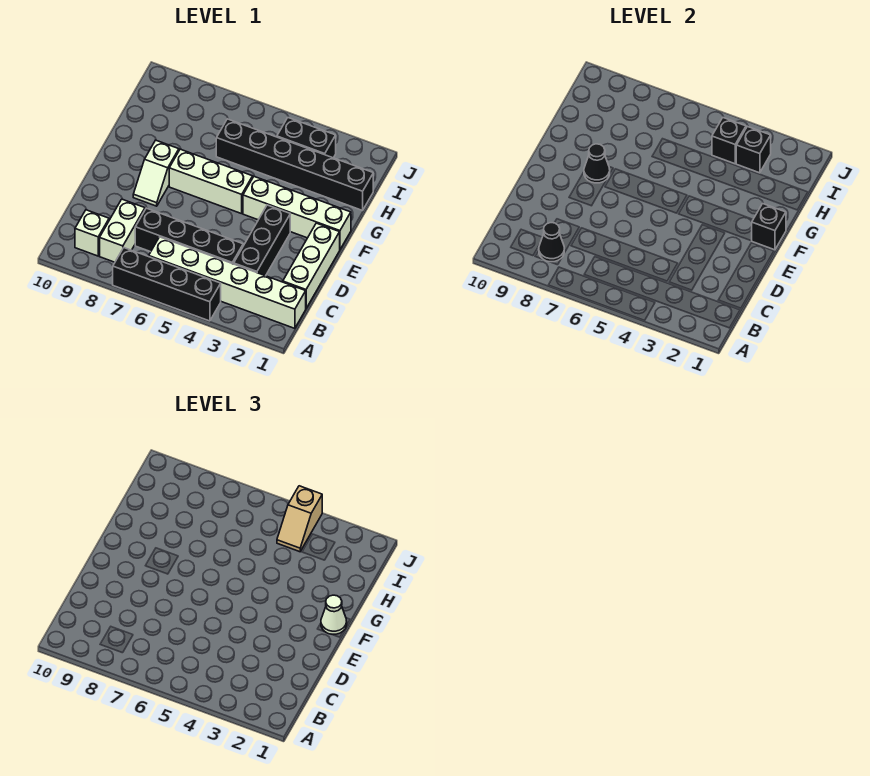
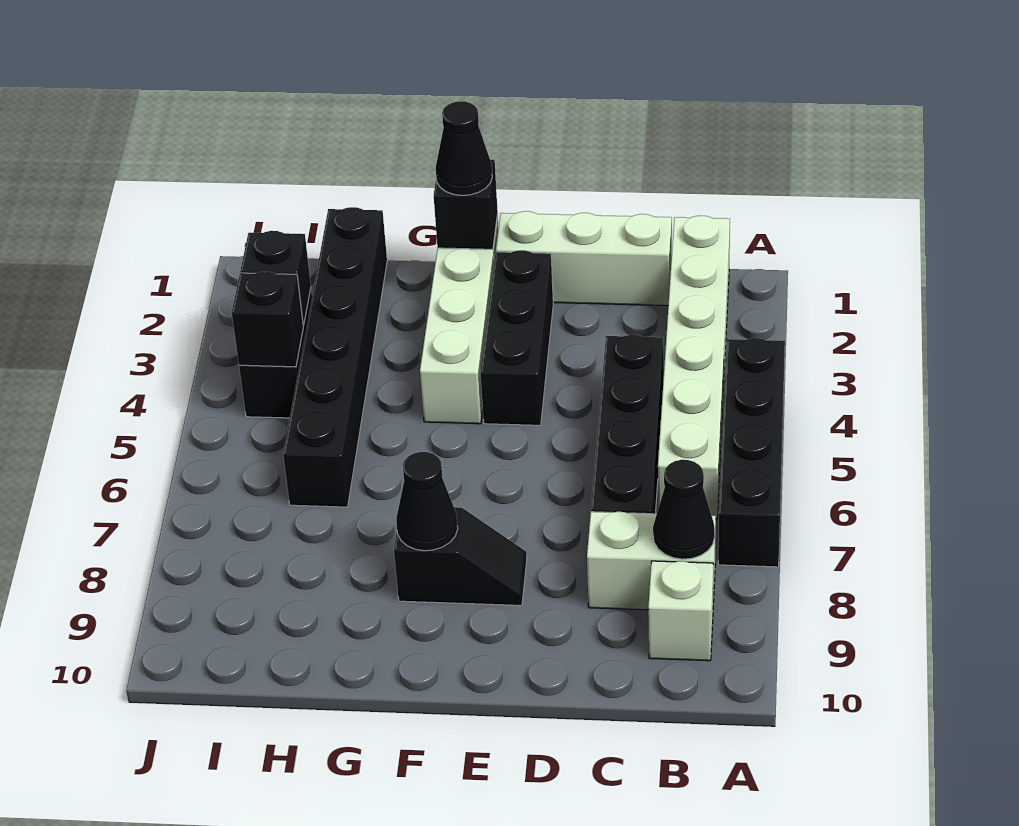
black 1x3 brick [234,205,290,276] -> black 1x3 brick turned to [481,250,553,425]
white 1x2 slope [133,140,179,206] -> black 1x2 slope [394,507,527,605]
white 1x1 cone [321,595,347,634] -> black 1x1 cone [436,101,492,195]
white 1x3 brick [169,149,253,214] -> none
tan 1x2 slope [277,486,322,552] -> none

